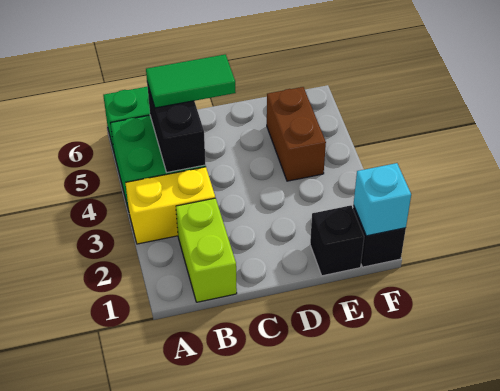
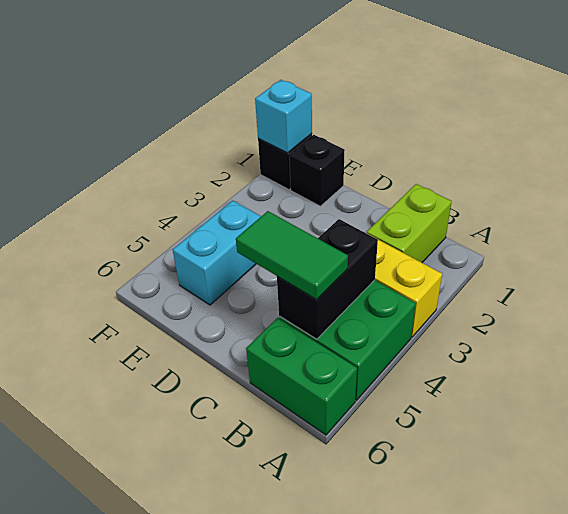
brown 1x2 brick [267,87,326,181] -> cyan 1x2 brick [173,201,261,305]

